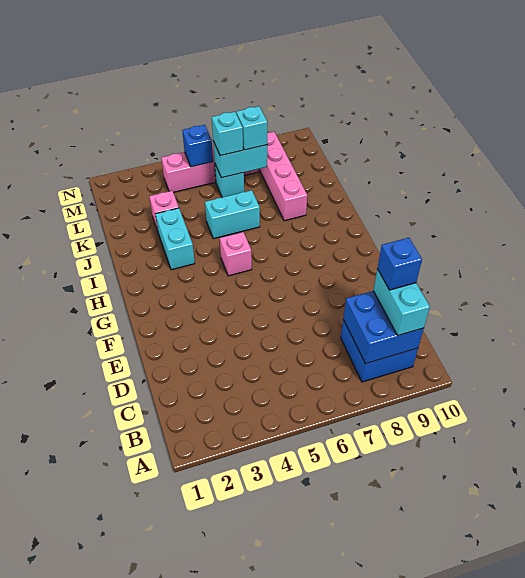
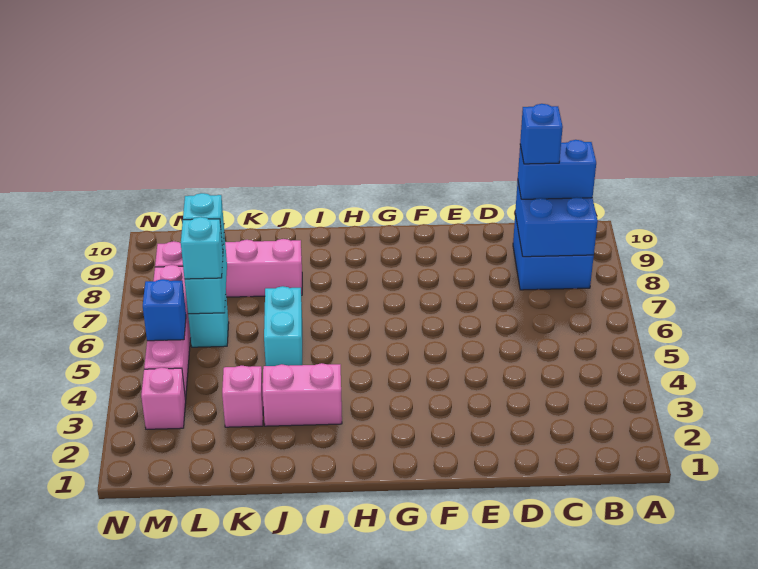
cyan 1x2 brick [373,269,430,335] -> blue 1x2 brick [518,140,596,199]
pink 1x1 brick [220,232,252,276] -> pink 1x1 brick moved to [141,368,186,429]
cyan 1x2 brick [155,208,195,270] -> pink 1x2 brick [263,363,342,426]

